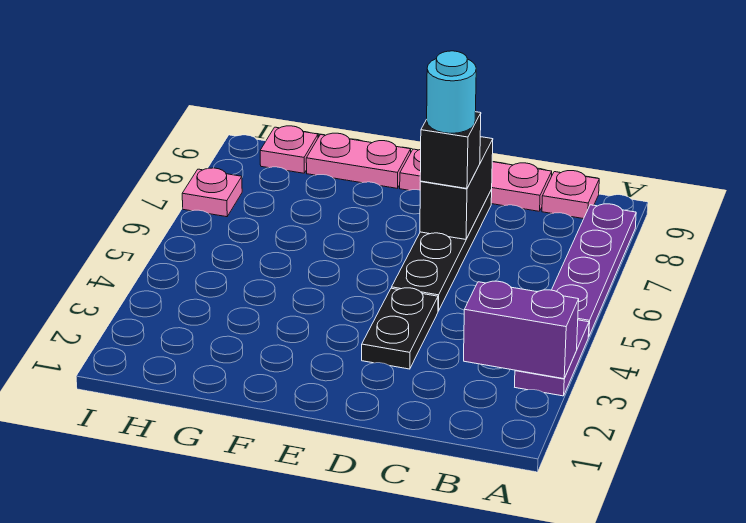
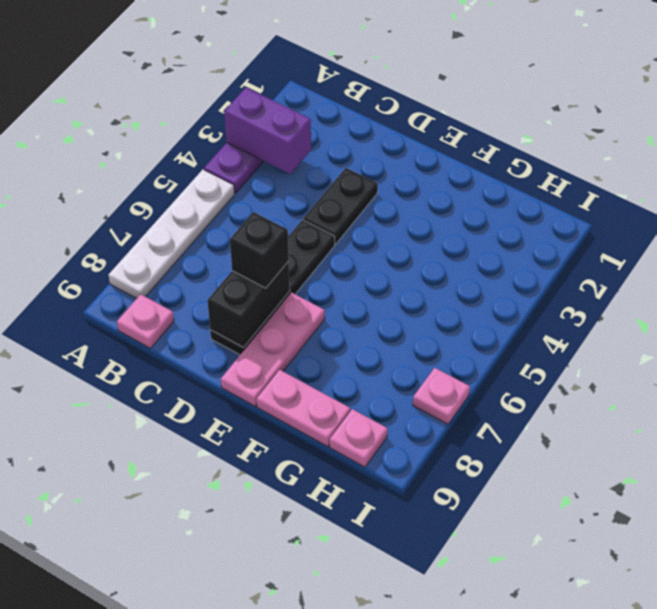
purple 1x4 plate [552,204,636,337] -> white 1x4 plate [109,169,235,299]
pink 1x3 plate [400,149,552,211] -> pink 1x3 plate turned to [221,292,325,406]
cyan 1x1 round brick [427,51,476,133] -> none

